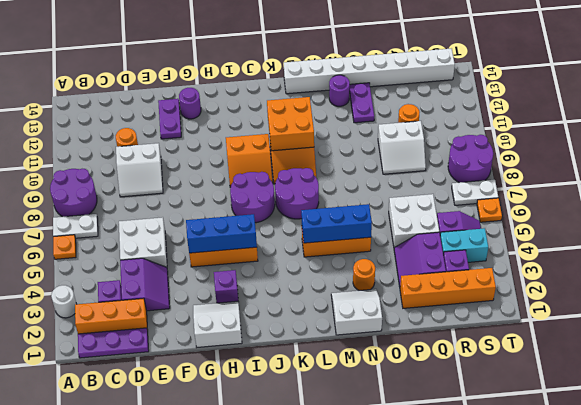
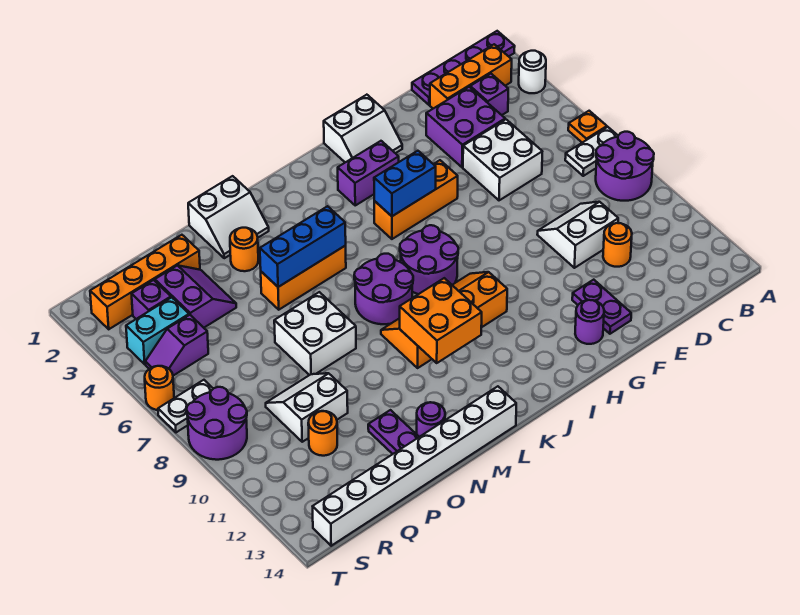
purple 1x3 plate [78,328,149,358] -> purple 1x4 plate [412,31,515,105]
purple 2x2 slope [120,258,170,311] -> purple 2x2 brick [426,87,505,167]
blue 1x3 brick [186,214,257,253] -> blue 1x2 brick [374,151,436,216]
purple 1x1 brick [214,270,238,303] -> purple 1x2 brick [338,141,399,205]
white 2x2 brick [389,194,439,248] -> white 2x2 brick moved to [274,292,356,375]
orange 1x1 plate [477,198,502,222] -> orange 1x1 round brick [145,366,174,410]

